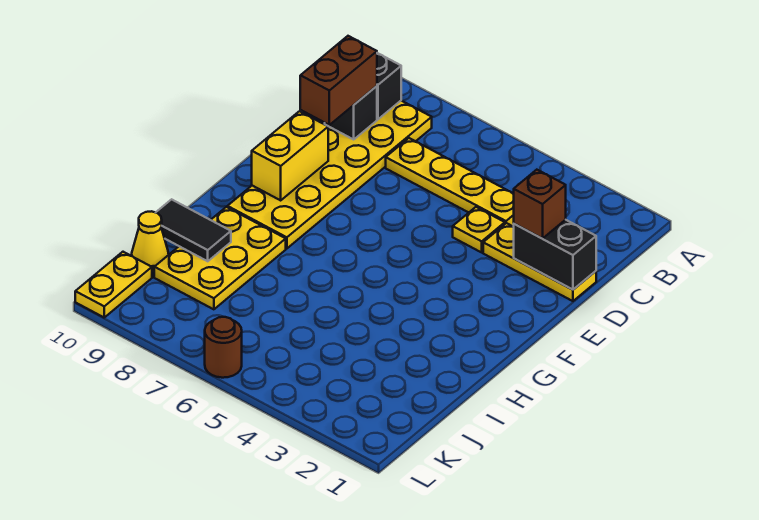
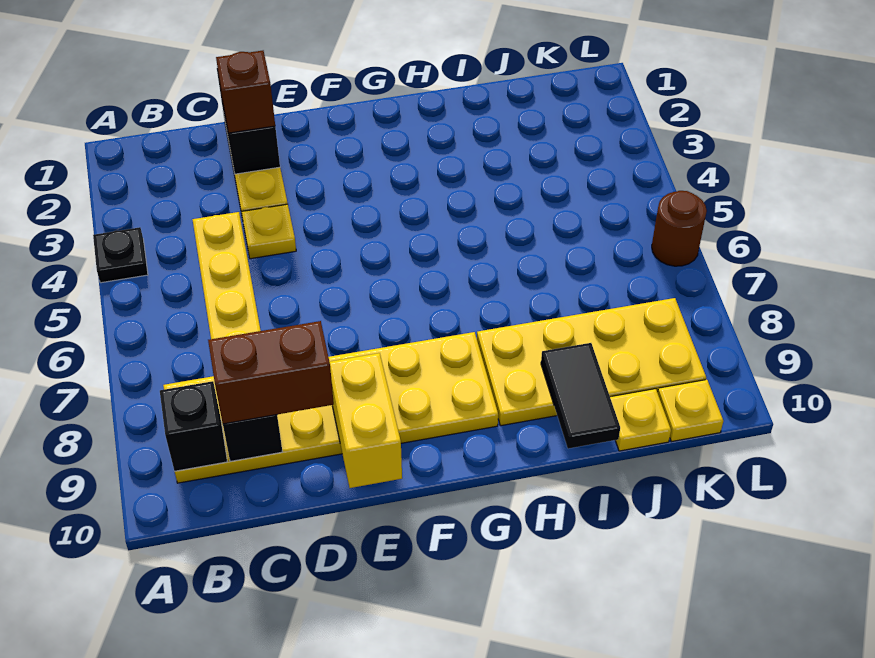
none -> black 1x1 plate [93,227,148,283]
yellow 1x2 brick [252,111,328,200] -> yellow 1x2 brick turned to [329,353,402,488]
yellow 2x3 plate [154,207,286,309] -> yellow 2x4 plate [477,298,706,426]
yellow 1x1 cone [132,211,169,272] -> yellow 1x1 plate [610,389,671,451]
yellow 1x2 plate [75,252,152,317] -> yellow 1x1 plate [658,380,723,442]

